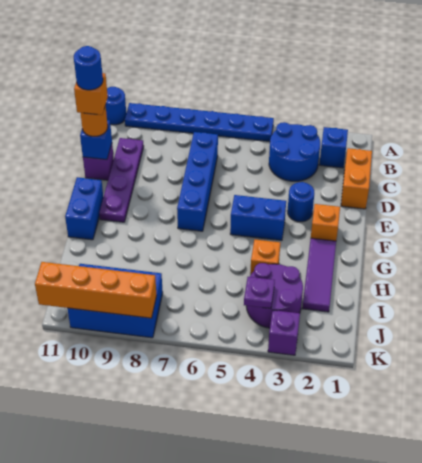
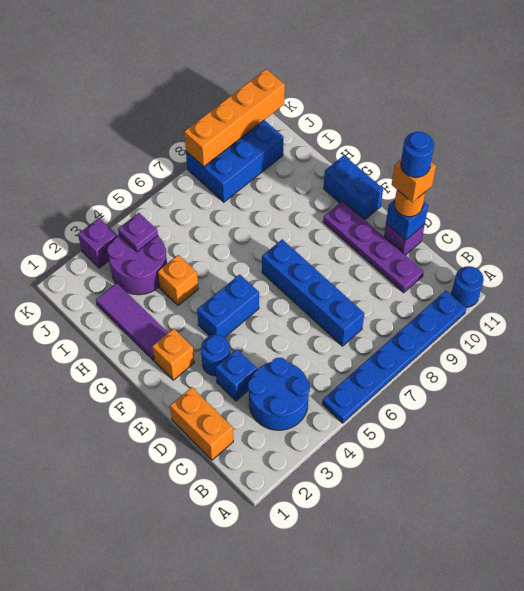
blue 1x1 brick [319,127,348,168] -> blue 1x1 brick moved to [216,349,257,401]

